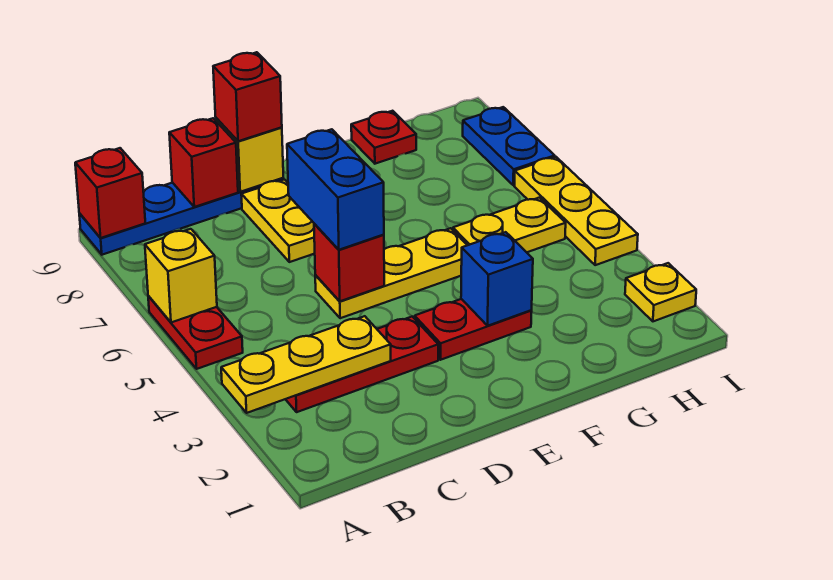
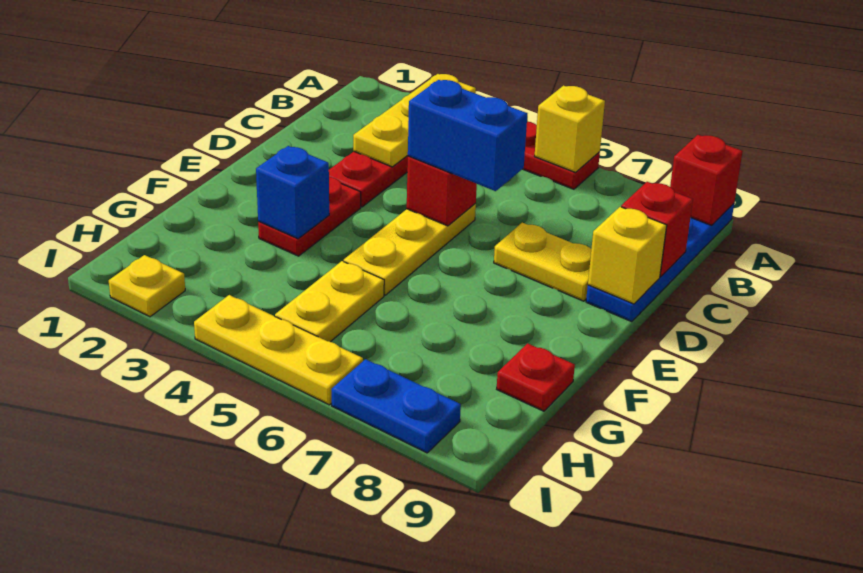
red 1x1 brick [213,52,282,141] -> none

